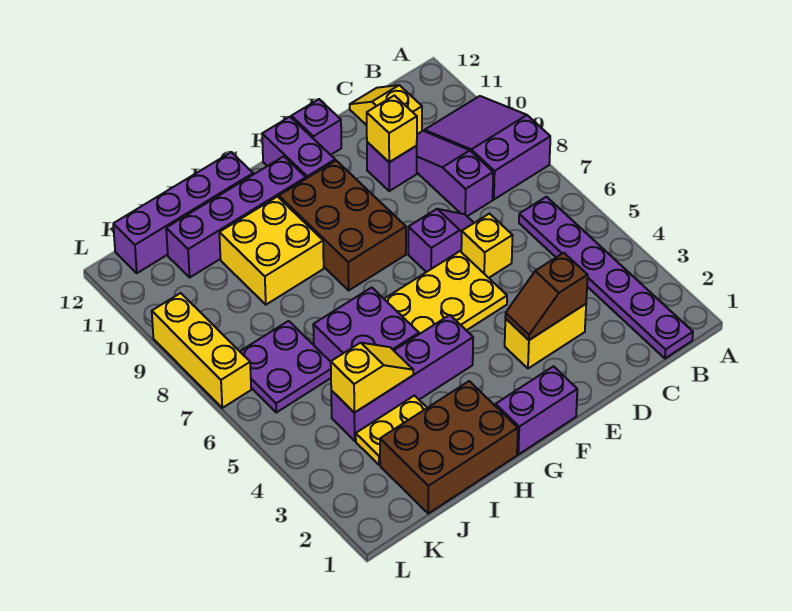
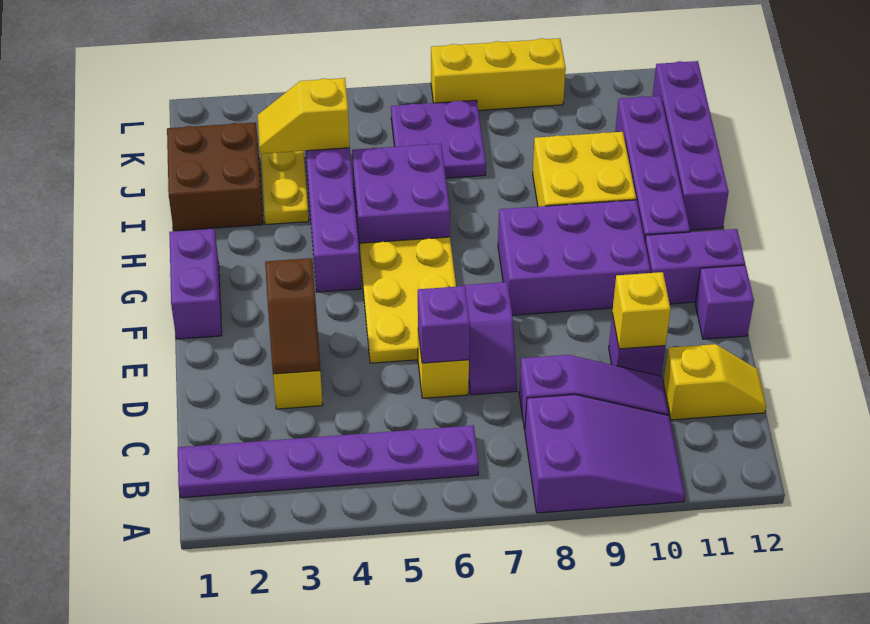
brown 1x2 slope [505,253,588,340] -> brown 1x2 slope turned to [265,258,320,374]
none -> purple 1x1 brick [418,286,470,363]
brown 2x3 brick [279,161,406,290] -> purple 2x3 brick [498,200,650,315]
brown 2x3 brick [380,381,518,513] -> brown 2x2 brick [167,122,263,231]
yellow 1x2 slope [331,343,413,413] -> yellow 1x2 slope turned to [258,78,350,154]

